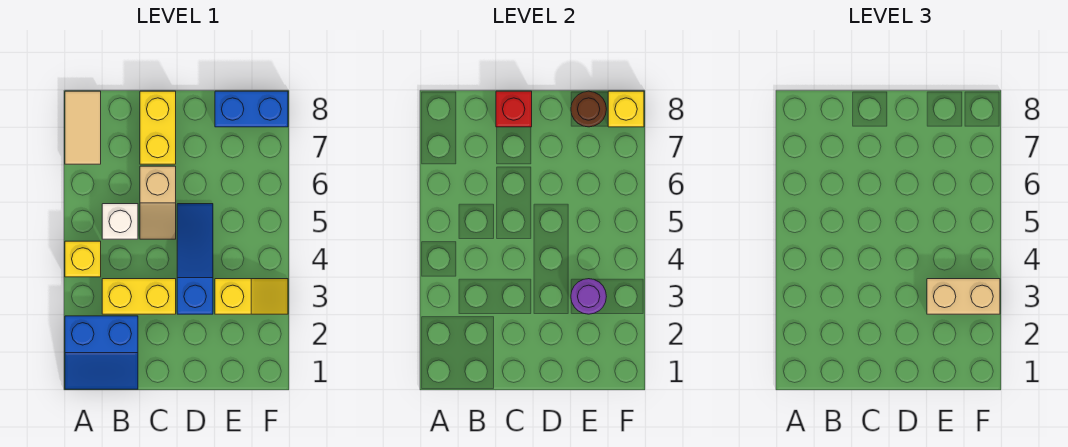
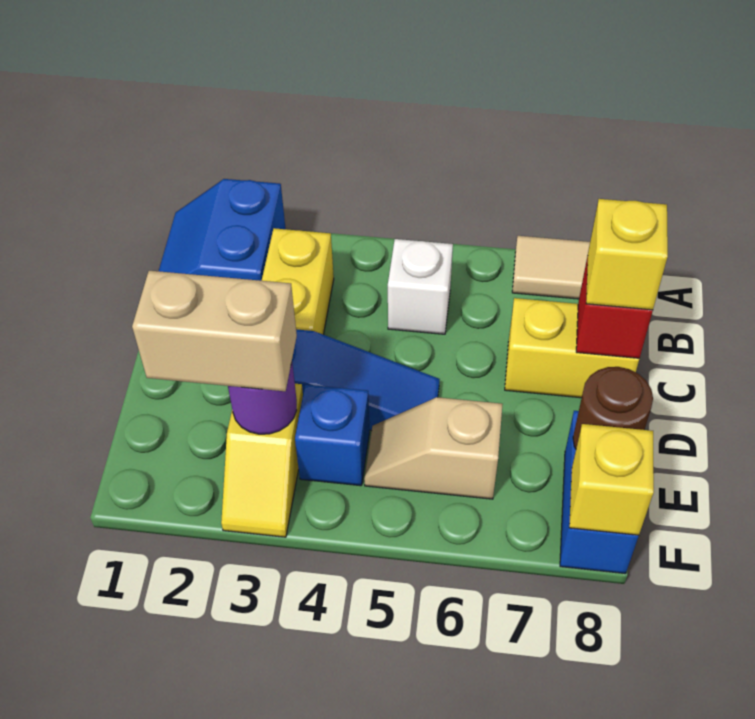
yellow 1x1 brick [65,241,101,277] -> yellow 1x1 brick moved to [586,199,668,310]
tan 1x2 slope [140,166,176,239] -> tan 1x2 slope moved to [364,397,502,499]
tan 1x2 brick [927,279,1000,314] -> tan 1x2 brick turned to [132,271,297,391]
none -> blue 1x1 brick [295,385,370,486]

